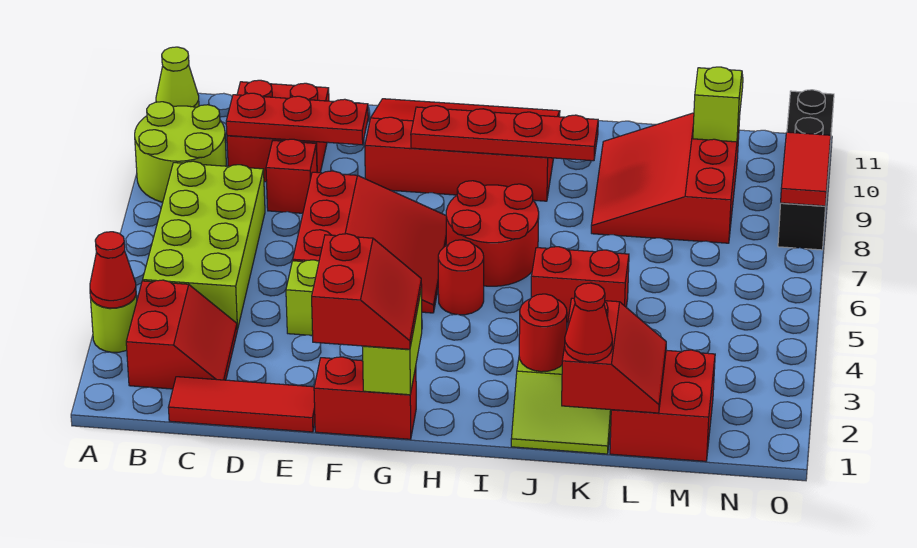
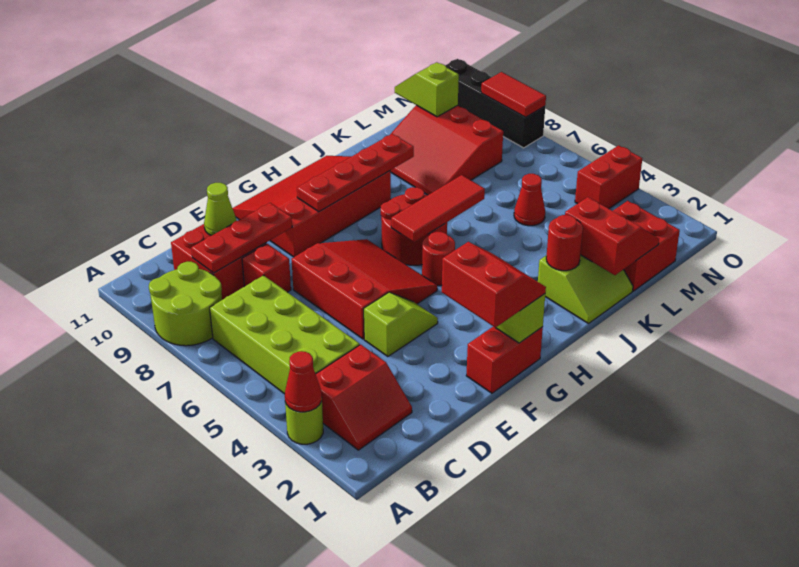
lime 1x1 cone [156,47,199,107] -> lime 1x1 cone moved to [204,183,237,236]
red 2x2 slope [126,280,237,389] -> red 2x2 slope turned to [316,345,412,450]
red 1x3 tile [168,377,315,432] -> red 1x3 tile moved to [391,175,485,242]
red 1x2 brick [531,247,629,323] -> red 1x2 brick moved to [575,145,642,209]
red 1x1 cone [565,283,612,362] -> red 1x1 cone moved to [514,174,545,226]

